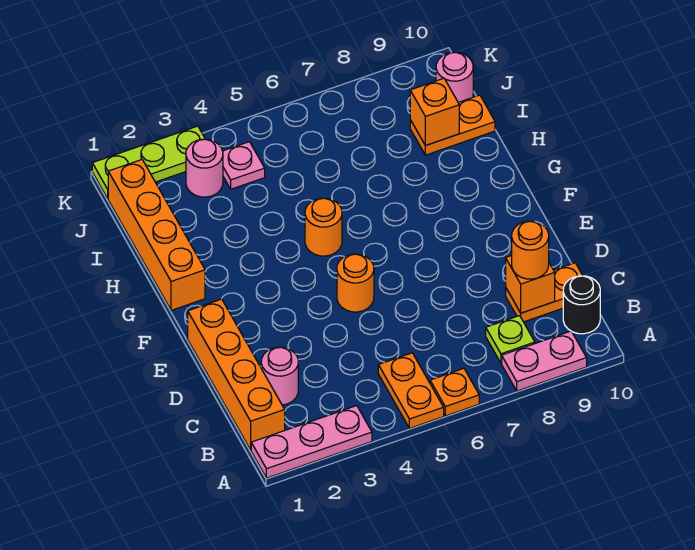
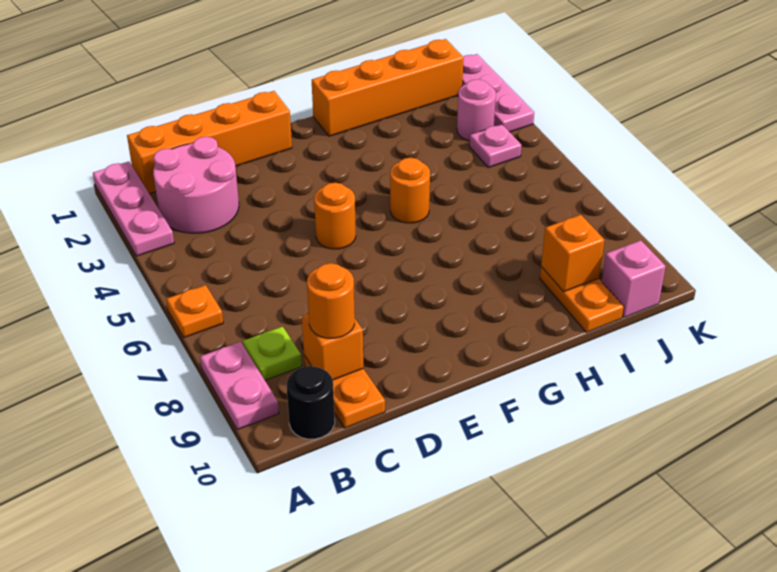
orange 1x2 plate [378,353,444,428] -> none
pink 1x1 round brick [261,347,298,405] -> pink 2x2 round brick [153,137,239,233]
pink 1x1 round brick [436,52,473,102] -> pink 1x1 brick [602,240,666,318]
lime 1x3 plate [92,126,205,198] -> pink 1x3 plate [462,54,534,132]

